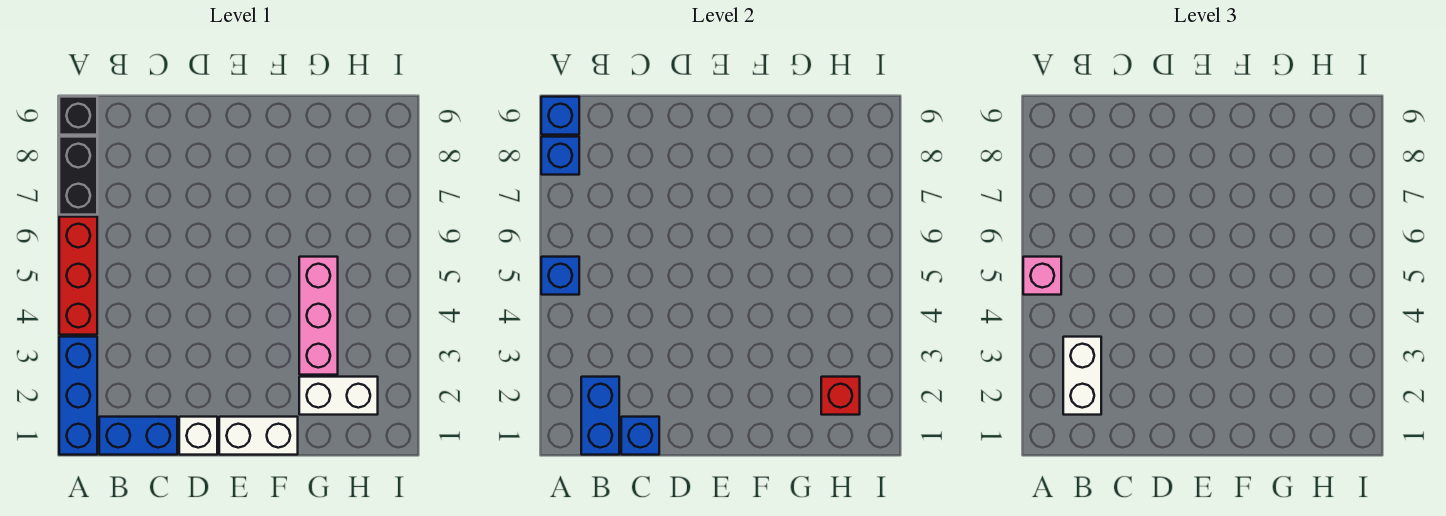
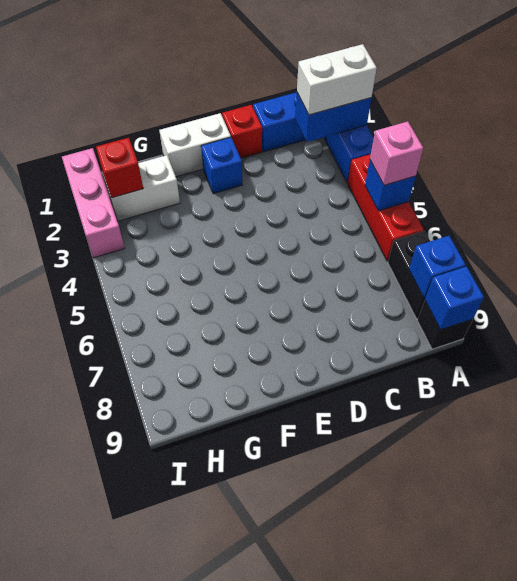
blue 1x2 brick [581,377,619,455] -> blue 1x2 brick turned to [295,93,371,142]
white 1x2 brick [1063,337,1101,415] -> white 1x2 brick turned to [297,44,377,115]
blue 1x1 brick [621,417,659,455] -> blue 1x1 brick moved to [201,137,242,194]
white 1x1 brick [179,417,217,455] -> red 1x1 brick [222,105,262,158]
pink 1x3 brick [299,257,338,375] -> pink 1x3 brick moved to [62,148,125,258]

